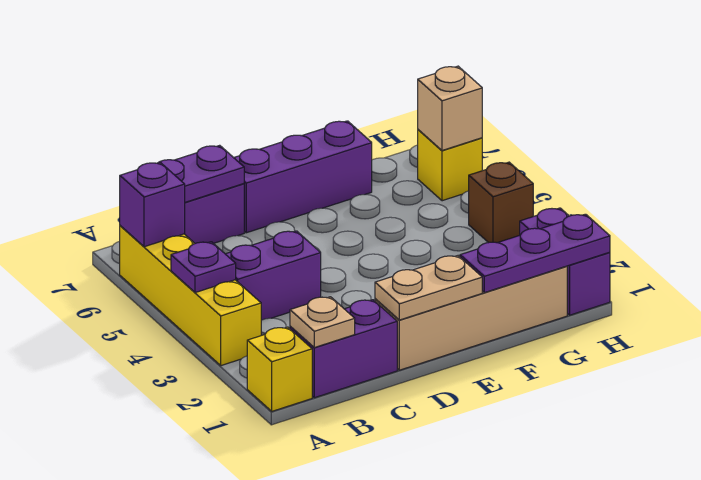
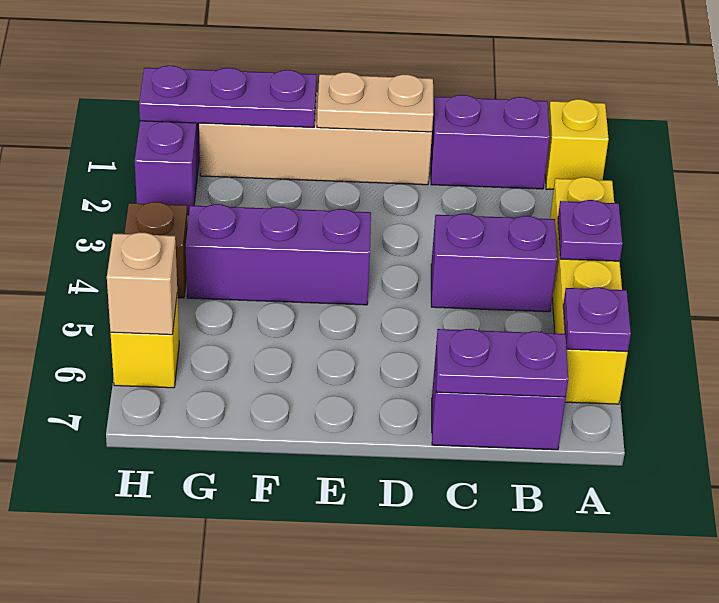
purple 1x1 brick [120,162,185,247] -> purple 1x1 plate [563,287,631,352]
tan 1x1 plate [290,297,355,347] -> none
purple 1x3 brick [234,121,372,233] -> purple 1x3 brick moved to [186,204,371,305]

